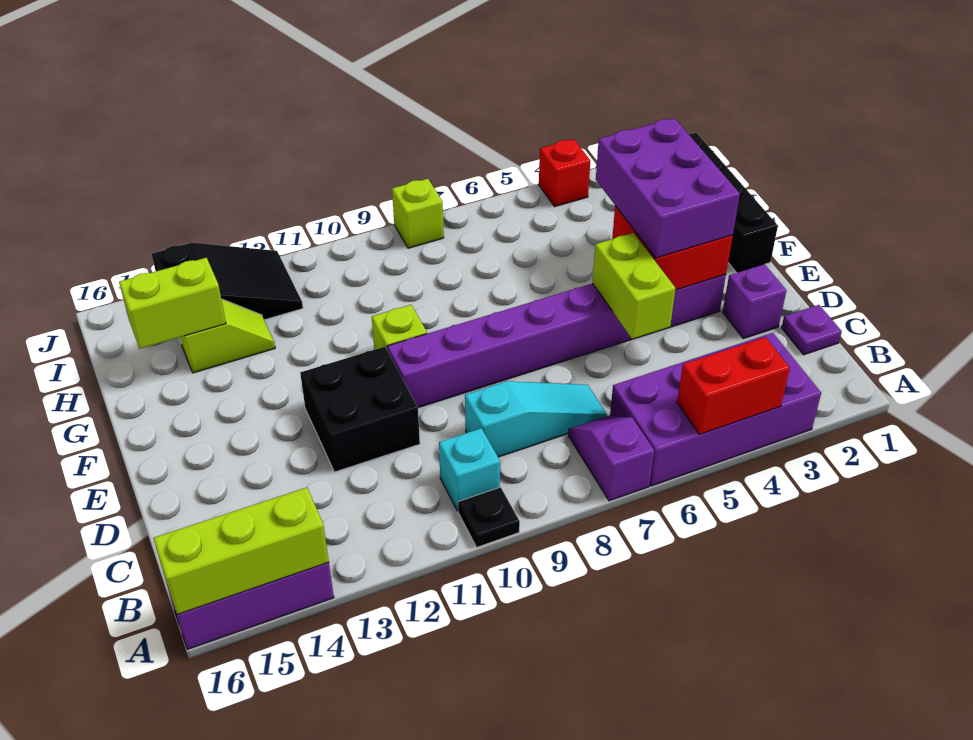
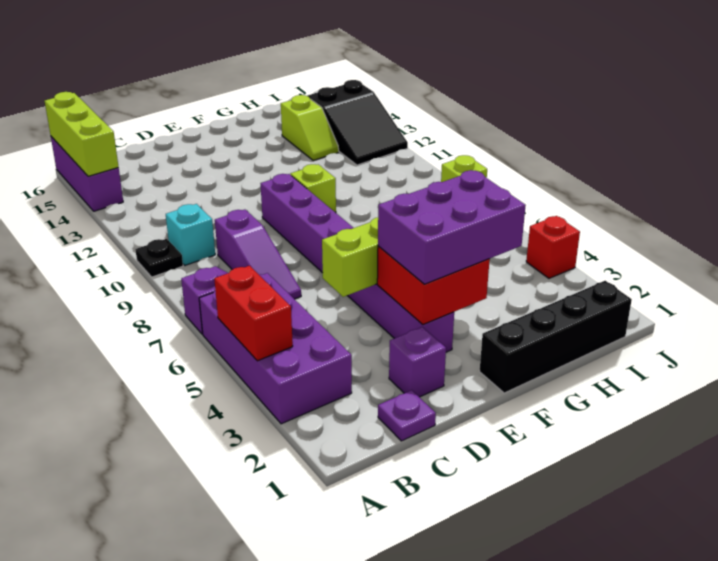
cyan 1x3 slope [465,381,607,457] -> purple 1x3 slope [215,210,301,299]
black 2x2 brick [300,347,420,472] -> none
lime 1x2 brick [119,258,226,349] -> none

